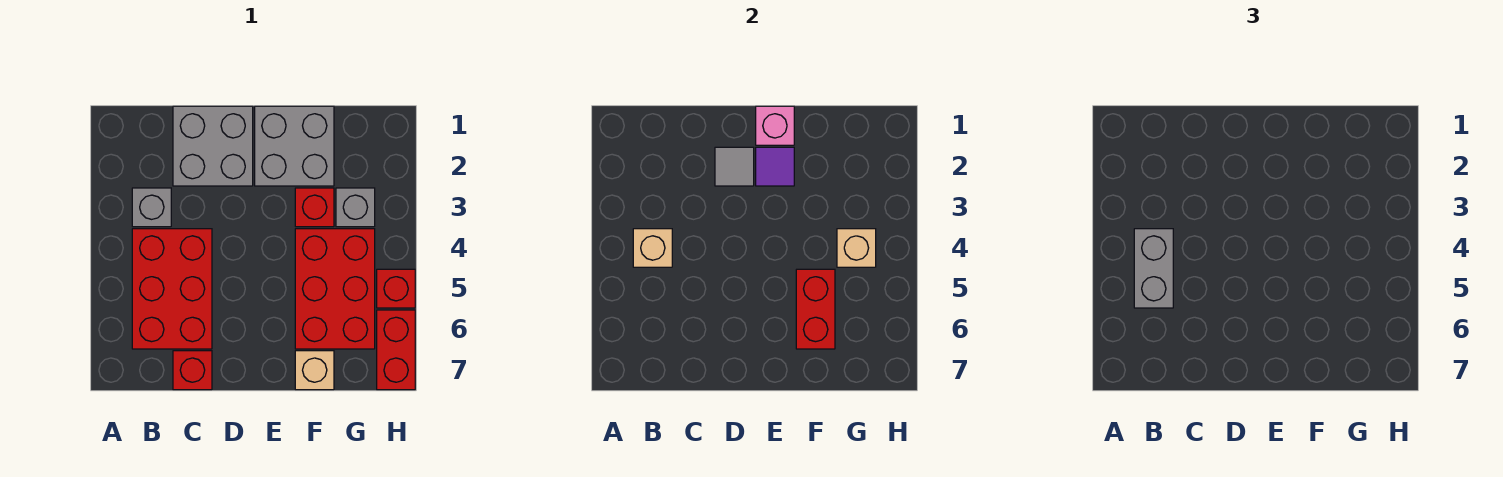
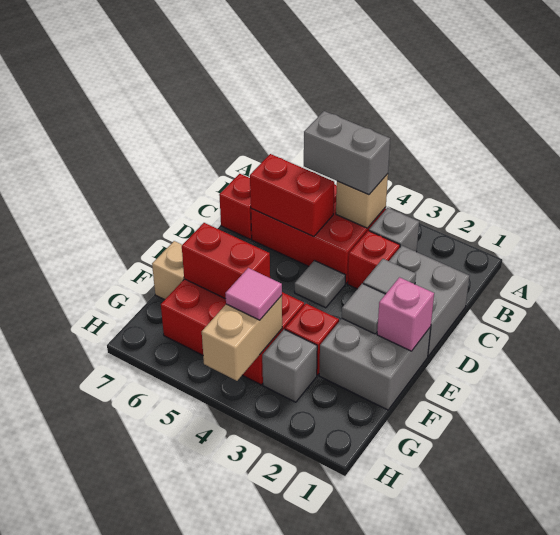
none -> grey 1x1 tile [295,260,345,308]
purple 1x1 tile [756,147,794,186] -> grey 1x1 tile [342,283,385,334]
tan 1x1 brick [837,229,876,267] -> tan 1x2 brick [202,295,282,381]
none -> pink 1x1 tile [225,268,282,320]
red 1x1 brick [377,269,415,308] -> red 1x1 brick moved to [348,231,400,289]
red 1x2 brick [377,310,415,390] -> red 1x2 brick moved to [250,154,334,237]

